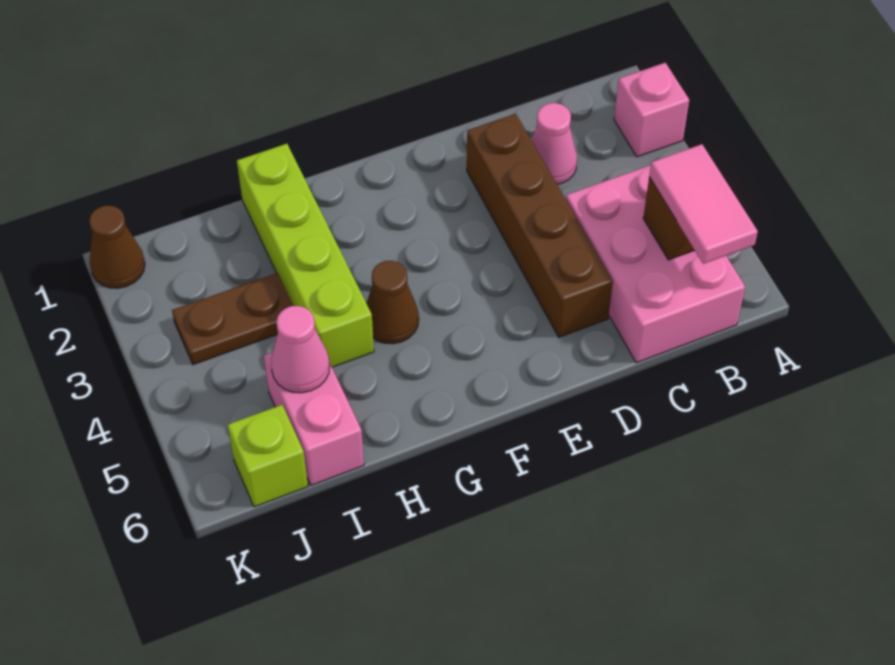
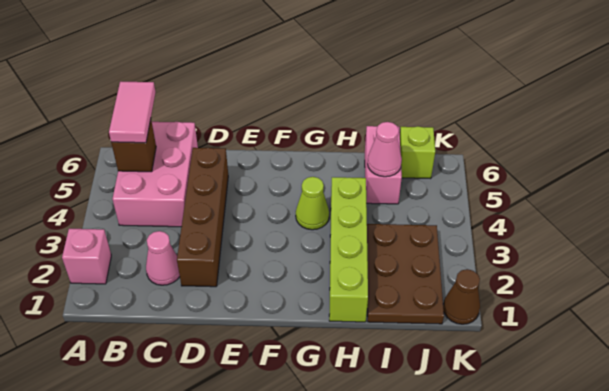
brown 1x1 cone [366,261,419,344] -> lime 1x1 cone [296,177,329,230]
brown 1x2 plate [172,273,293,365] -> brown 2x3 plate [367,224,444,324]

